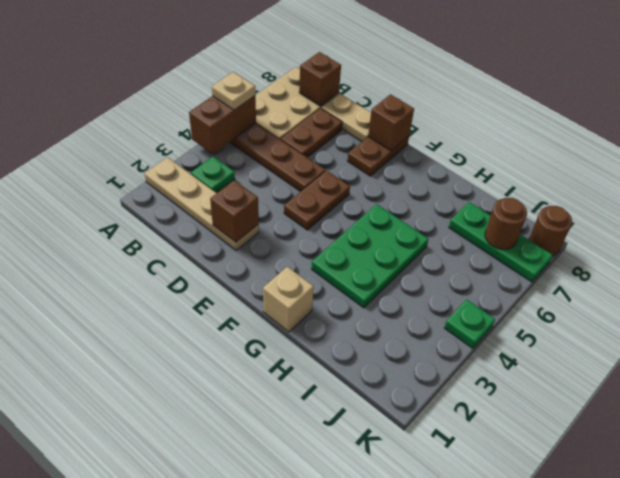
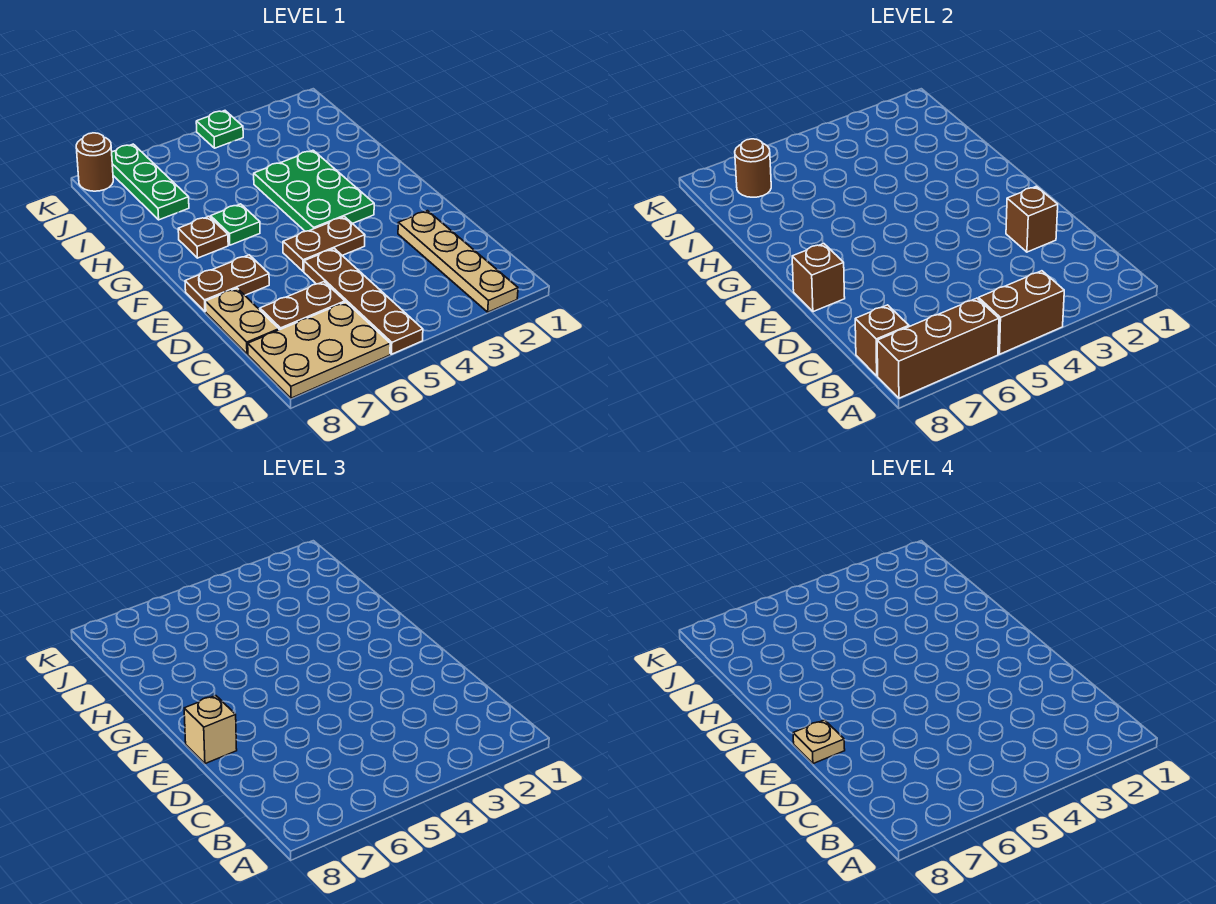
tan 1x1 plate [212,72,255,110] -> tan 1x1 plate moved to [793,720,845,764]
none -> brown 1x3 brick [877,298,999,398]
green 1x1 plate [191,157,235,193] -> green 1x1 plate moved to [211,204,260,245]
tan 1x1 brick [263,267,314,332] -> tan 1x1 brick moved to [184,696,237,764]
green 2x3 plate [311,204,428,308] -> green 2x3 plate turned to [254,150,374,231]
none -> brown 1x1 plate [178,216,228,258]

